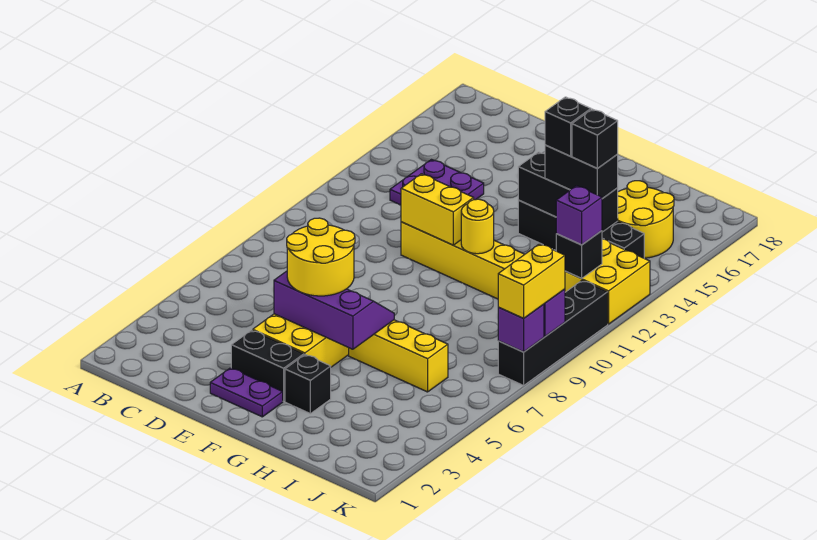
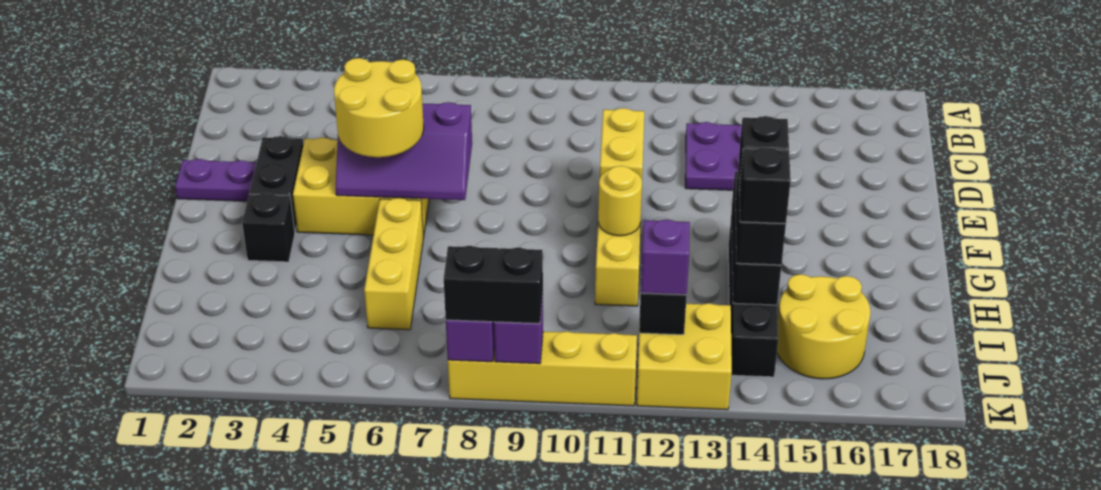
purple 1x2 plate [210,368,283,417] -> purple 1x2 plate turned to [175,159,256,201]
purple 2x3 slope [274,271,394,349] -> purple 2x3 slope turned to [336,102,472,200]
black 1x4 brick [498,280,608,385] -> yellow 1x4 brick [448,331,637,406]
yellow 1x2 brick [498,244,565,318] -> black 1x2 brick [444,246,543,324]

